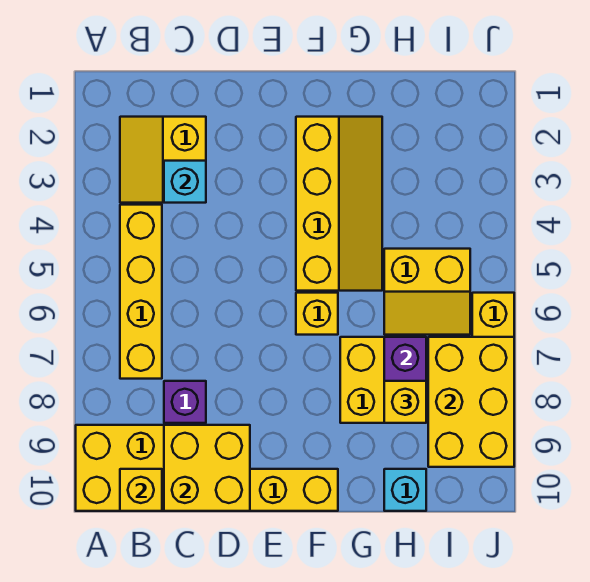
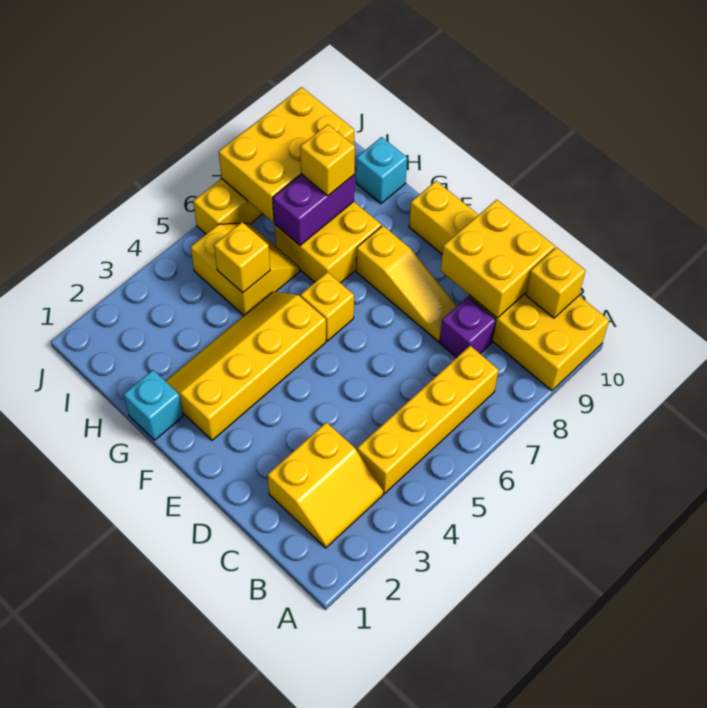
cyan 1x1 brick [164,161,206,203] -> cyan 1x1 brick moved to [124,370,183,440]
none -> yellow 1x3 slope [356,226,457,341]
none -> yellow 1x1 brick [214,222,270,293]

